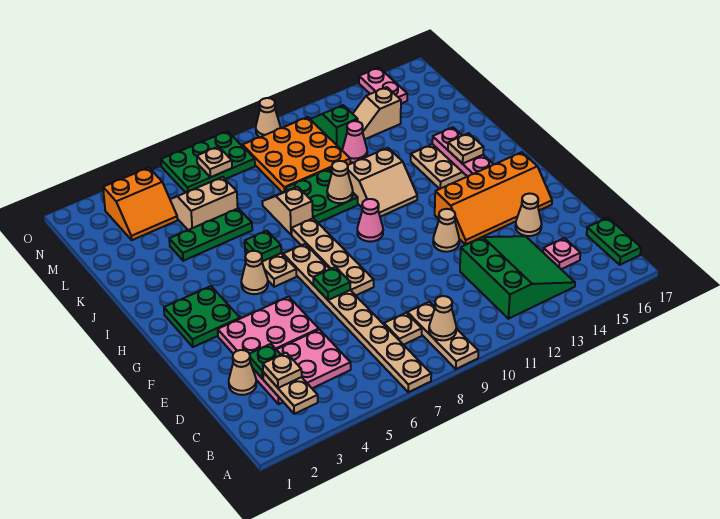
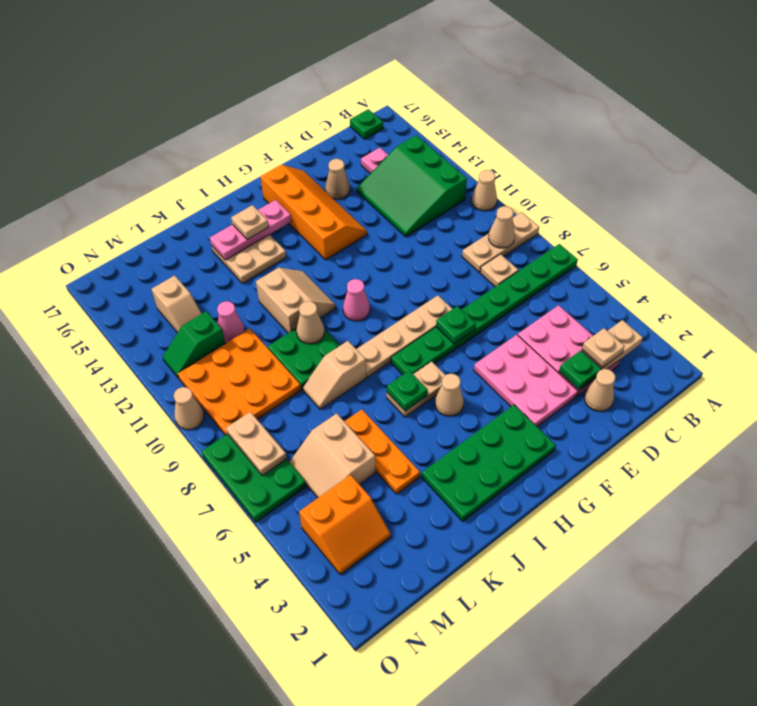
tan 1x8 plate [283,244,431,392] -> green 1x8 plate [391,244,578,375]
green 3x3 slope [460,236,575,319] -> green 3x3 slope turned to [357,135,467,237]
green 1x2 plate [587,218,641,265] -> green 1x1 plate [350,109,383,139]
tan 1x1 cone [433,209,459,252] -> tan 1x1 cone moved to [472,170,497,211]
green 2x2 plate [164,286,240,347] -> green 2x4 plate [422,405,556,521]
green 1x3 plate [169,209,252,261] -> orange 1x3 plate [344,410,420,494]
orange 2x2 slope [103,168,178,240] -> orange 2x2 slope turned to [299,475,391,575]
tan 1x1 plate [197,147,232,177] -> tan 1x2 plate [226,412,287,476]
pink 1x2 plate [359,68,407,104] -> none

